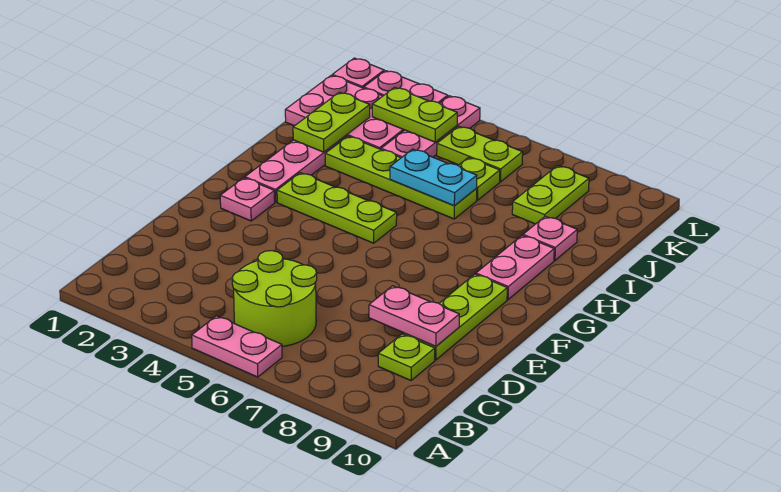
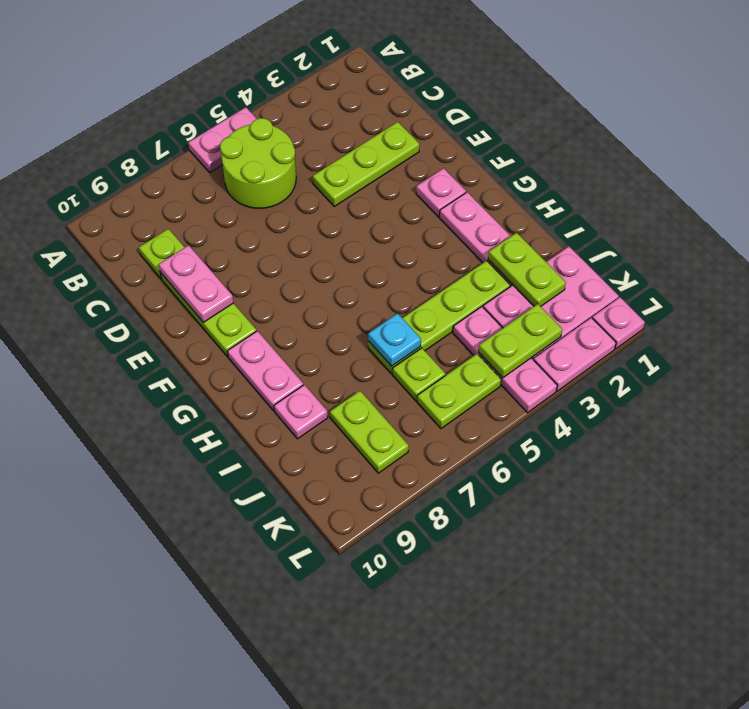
pink 1x2 plate [369,286,459,346] -> pink 1x2 plate turned to [159,245,233,323]
lime 1x3 plate [277,173,397,243] -> lime 1x3 plate moved to [313,122,419,206]
cyan 1x2 plate [390,149,477,206] -> cyan 1x1 plate [368,313,421,366]

